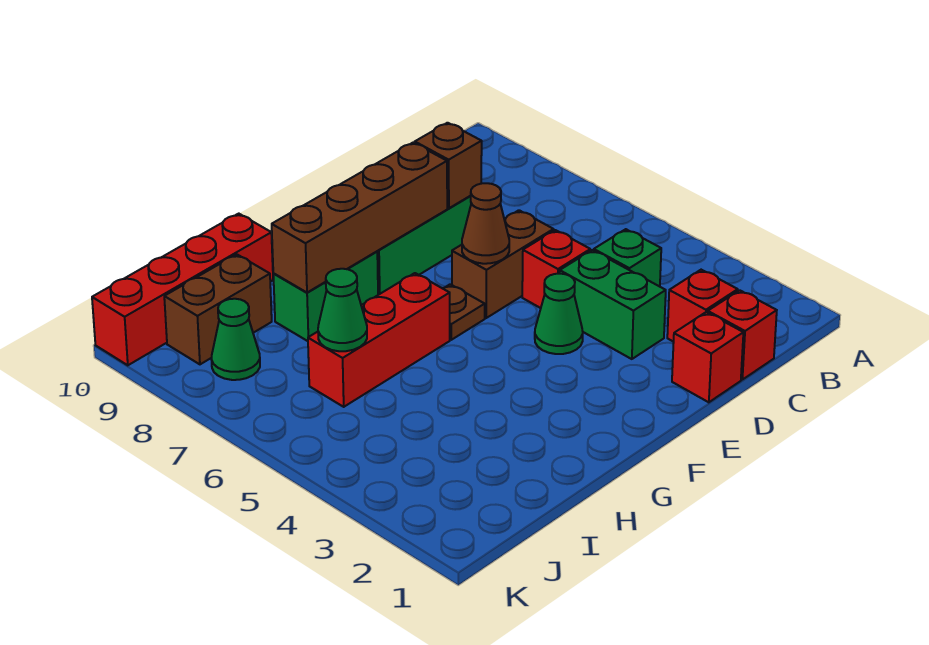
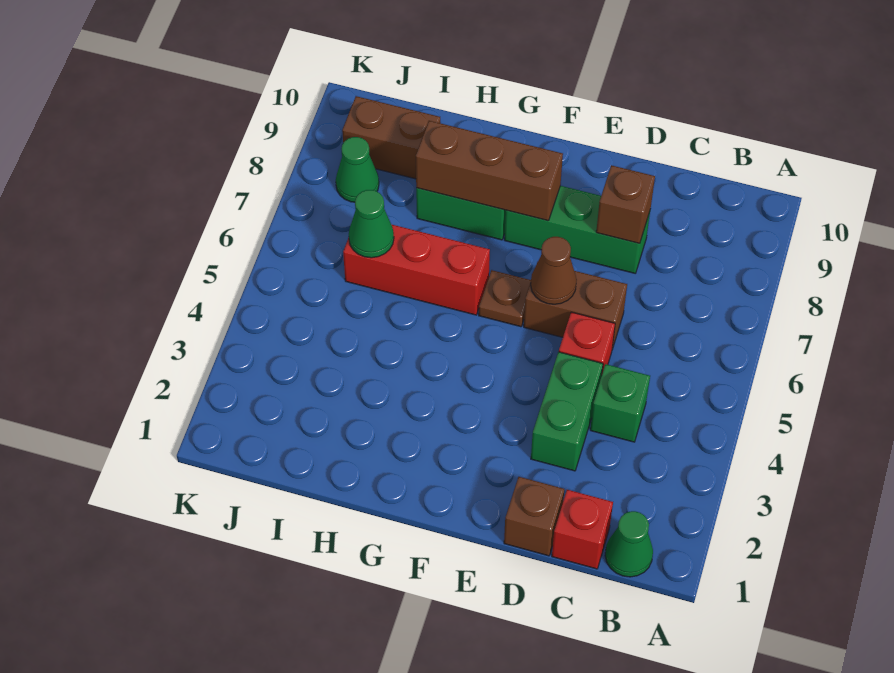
red 1x1 brick [667,270,738,342] -> none
red 1x1 brick [672,312,743,402] -> brown 1x1 brick [504,477,564,556]
green 1x1 cone [535,274,583,354] -> green 1x1 cone moved to [605,511,653,577]
brown 1x4 brick [272,143,447,293] -> brown 1x3 brick [416,121,563,221]
red 1x4 brick [92,214,273,365] -> none

